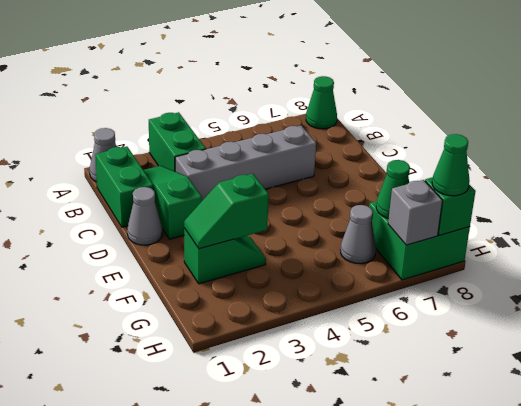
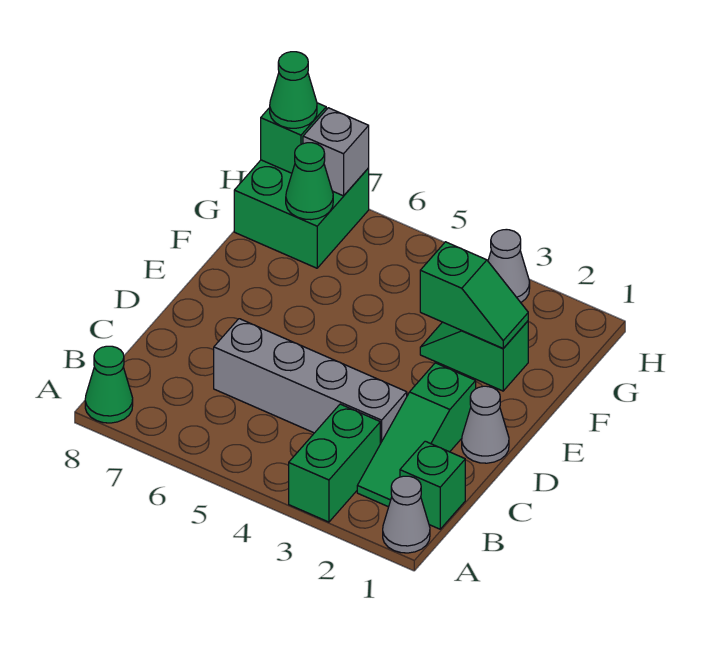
green 1x2 brick [95,146,153,227] -> green 1x1 brick [400,441,465,529]
grey 1x1 cone [341,205,376,264] -> grey 1x1 cone moved to [488,230,530,302]

